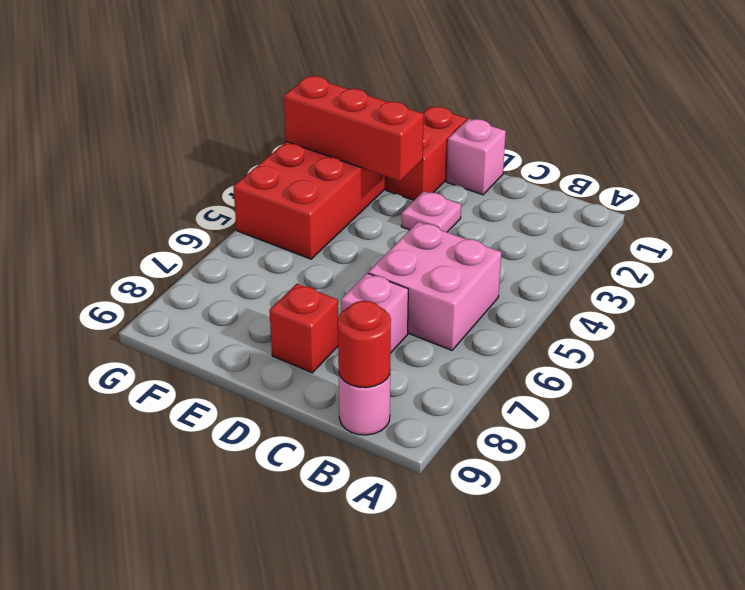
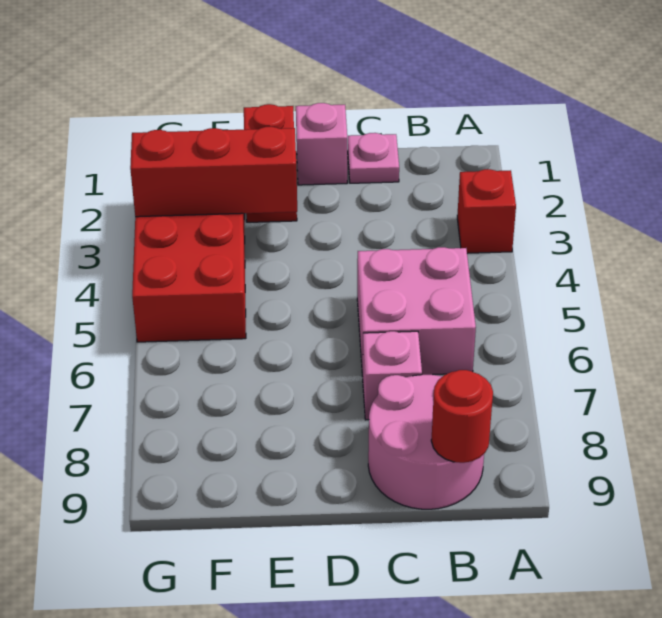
pink 1x1 round brick [339,374,390,435] -> pink 2x2 round brick [368,375,484,509]
pink 1x1 plate [401,191,461,232] -> pink 1x1 plate moved to [347,133,399,183]
red 1x1 brick [270,284,338,373] -> red 1x1 brick moved to [457,169,516,253]

